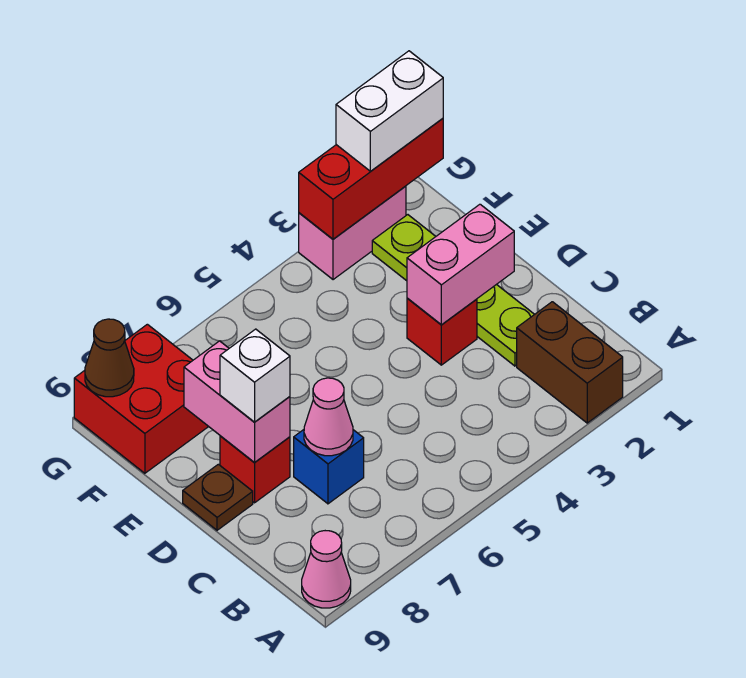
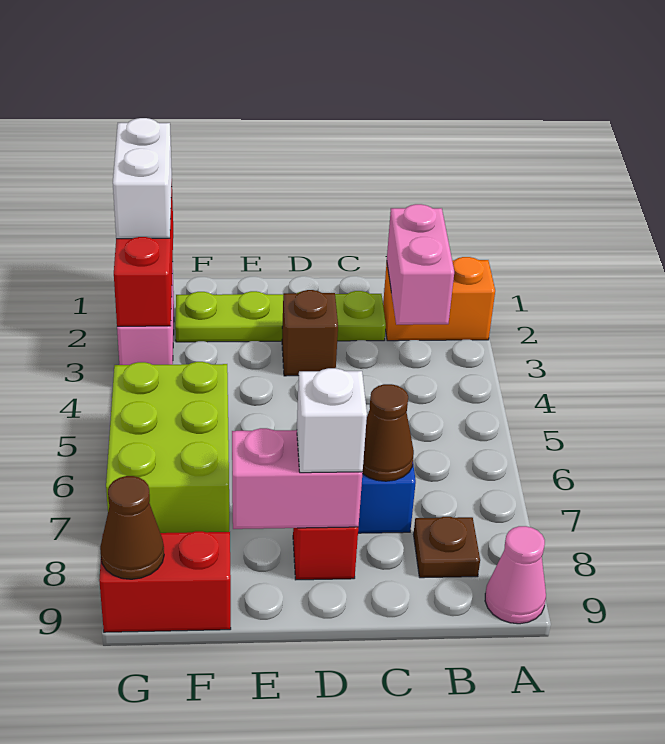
brown 1x2 brick [517,302,623,423] -> orange 1x2 brick [383,257,495,341]
pink 1x1 cone [304,378,353,456] -> brown 1x1 cone [363,384,414,481]
pink 1x2 brick [407,204,514,325] -> pink 1x2 brick moved to [387,204,454,325]
red 1x1 brick [407,298,477,365] -> brown 1x1 brick [282,290,338,376]
brown 1x1 plate [183,464,253,530] -> brown 1x1 plate moved to [414,517,480,578]
none -> lime 2x3 brick [106,362,229,533]
red 2x2 brick [74,324,209,473] -> red 1x2 brick [99,531,231,632]

